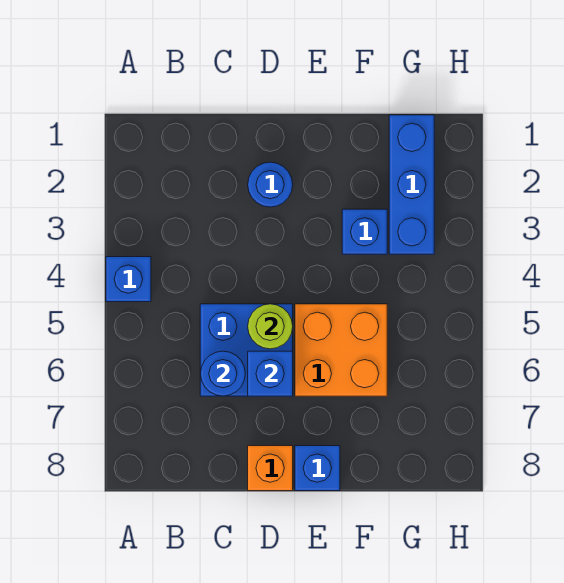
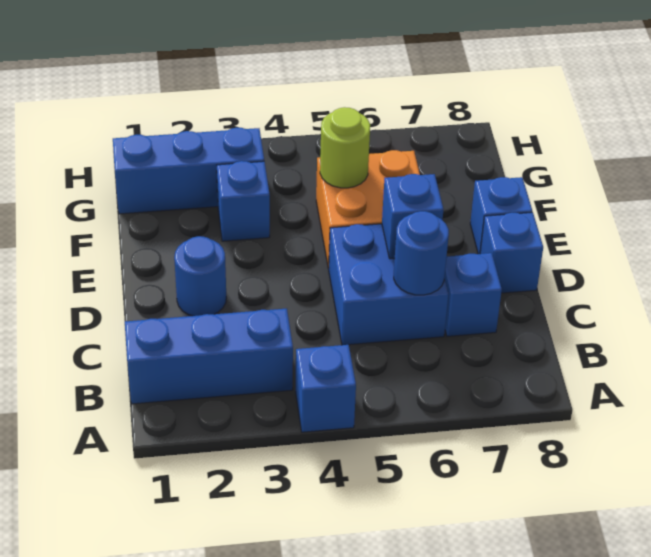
none -> blue 1x3 brick [125,309,293,404]
none -> blue 1x1 brick [445,253,502,336]
lime 1x1 round brick [248,304,293,349] -> lime 1x1 round brick moved to [320,107,370,188]
orange 1x1 brick [248,446,293,491] -> blue 1x1 brick [480,212,543,293]

